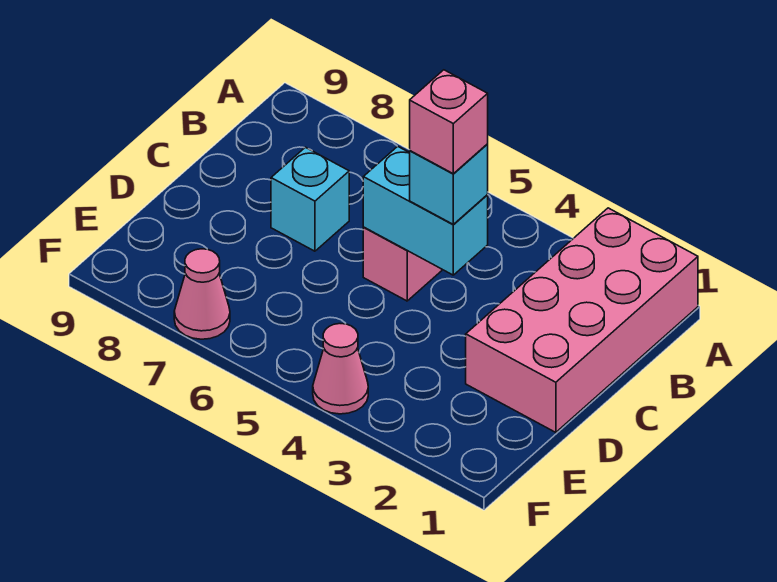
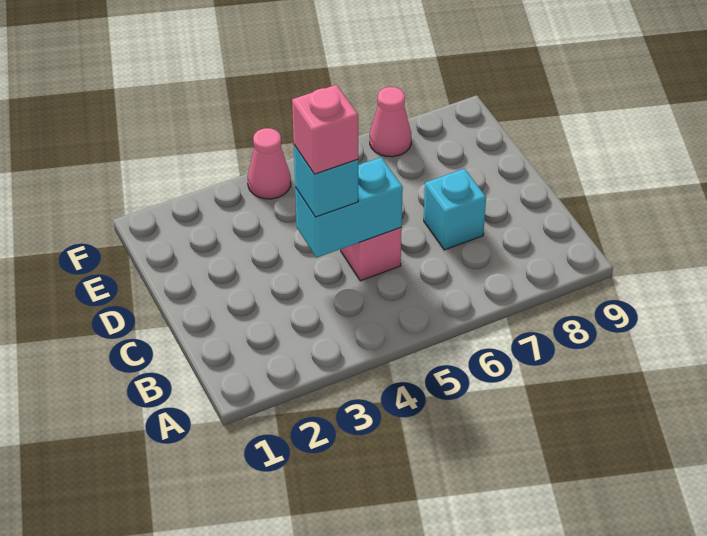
pink 2x4 brick [466,208,698,432] -> none

